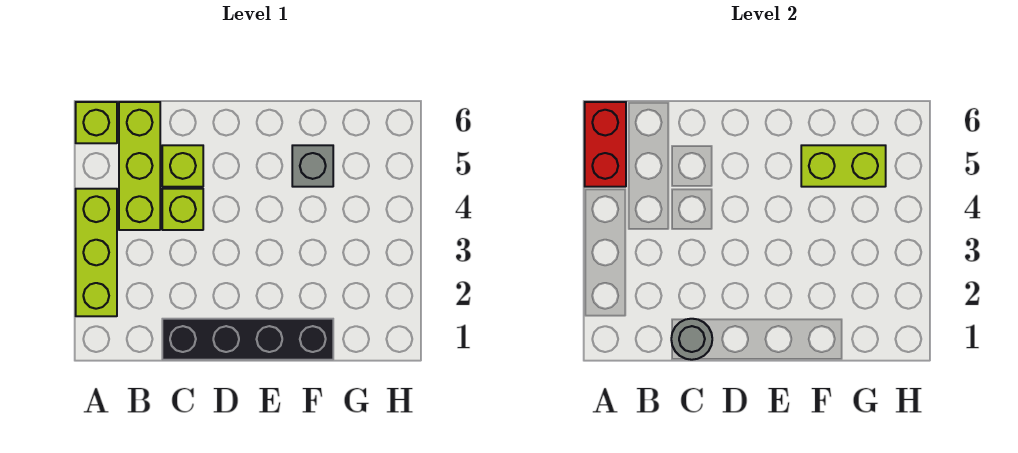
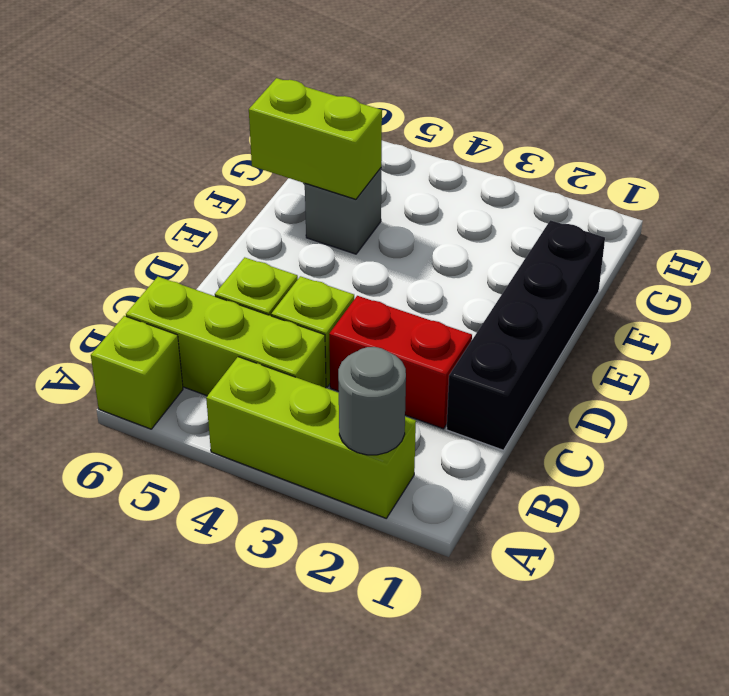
red 1x2 brick [585,102,626,187] -> red 1x2 brick moved to [329,296,472,429]
grey 1x1 round brick [671,319,712,360] -> grey 1x1 round brick moved to [338,347,406,455]
lime 1x2 brick [801,145,886,187] -> lime 1x2 brick turned to [249,78,382,199]

